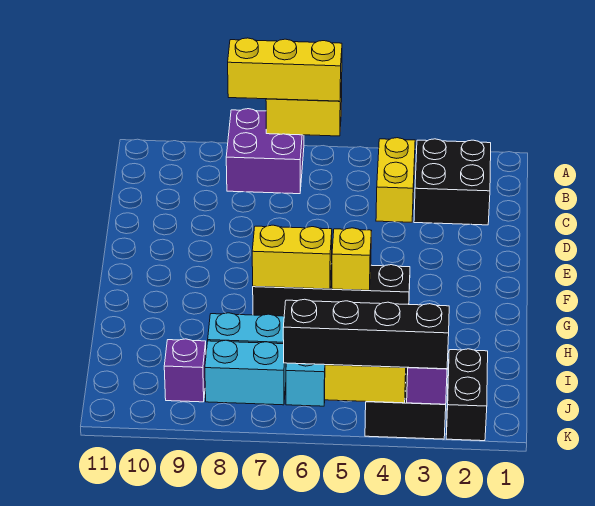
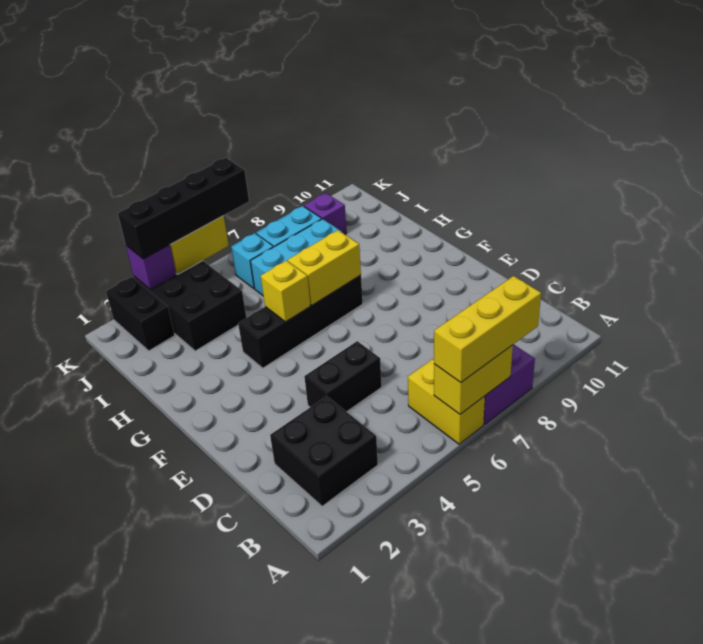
yellow 1x2 brick [376,138,415,222] -> yellow 1x2 brick moved to [408,359,485,444]
none -> black 1x2 brick [304,341,382,412]

